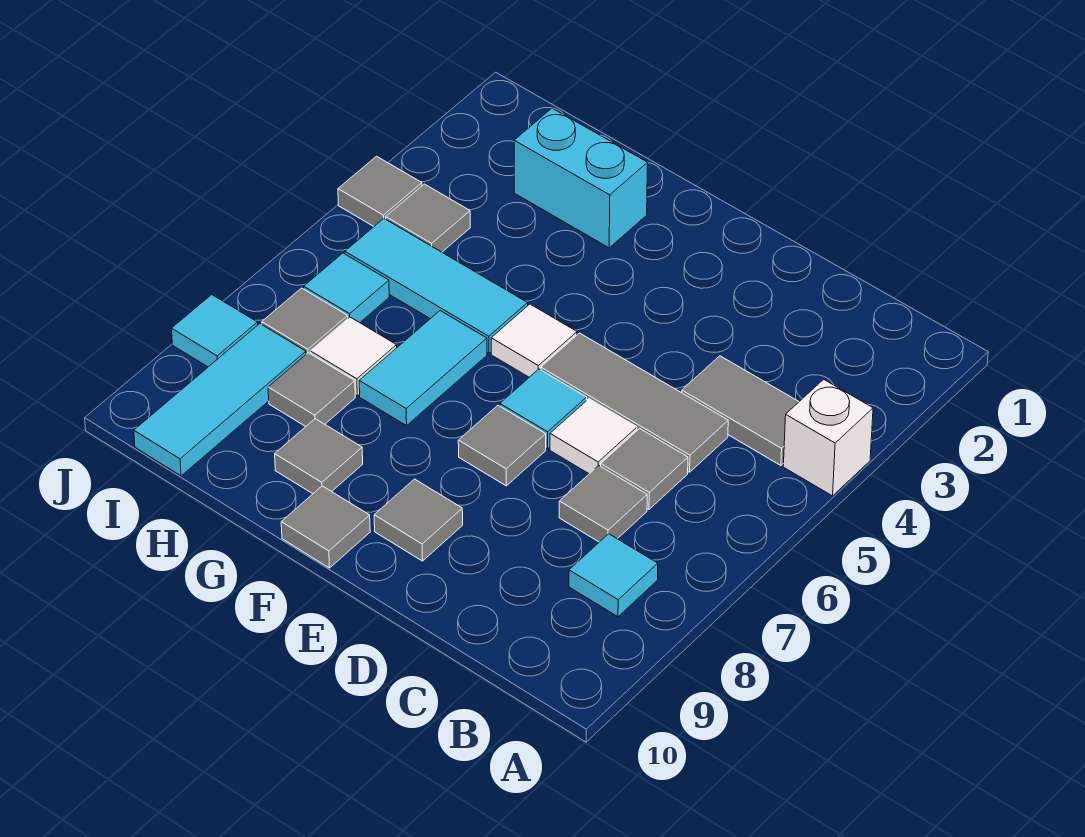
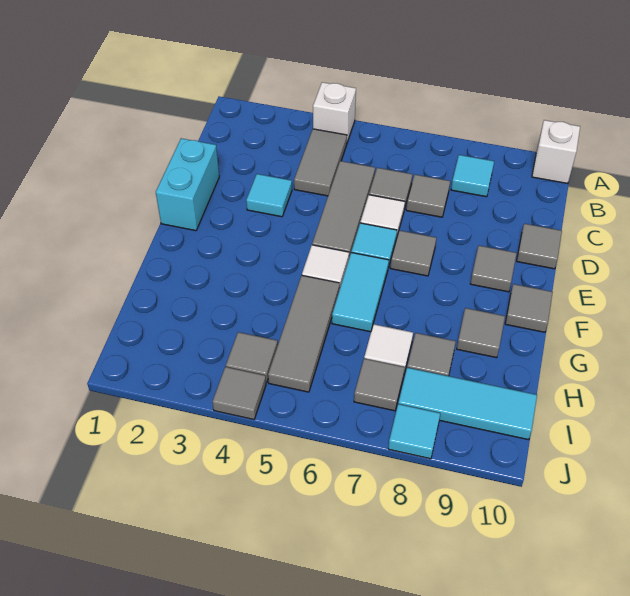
none -> white 1x1 brick [532,120,580,184]
none -> grey 1x1 tile [517,224,562,269]
cyan 1x2 brick [514,108,648,248] -> cyan 1x2 brick moved to [156,138,219,231]
cyan 1x3 tile [345,219,528,353] -> grey 1x3 tile [268,276,340,392]
cyan 1x2 tile [359,311,487,426] -> cyan 1x2 tile turned to [332,253,389,332]
cyan 1x1 tile [304,253,389,323] -> cyan 1x1 tile moved to [246,174,292,217]

